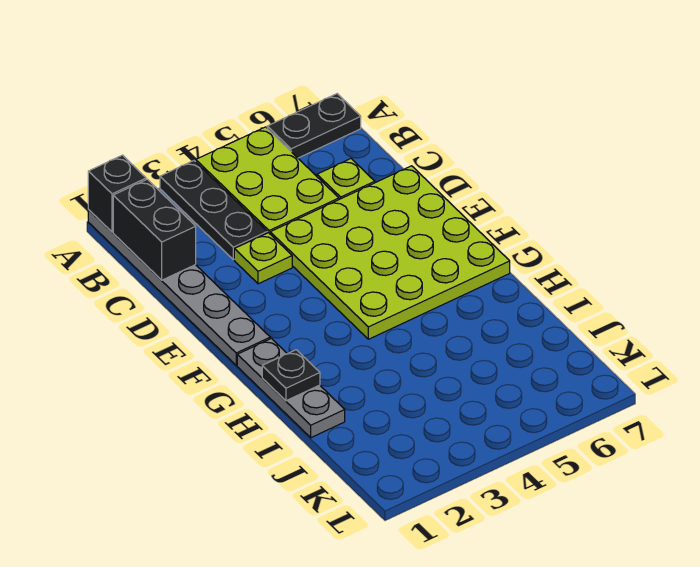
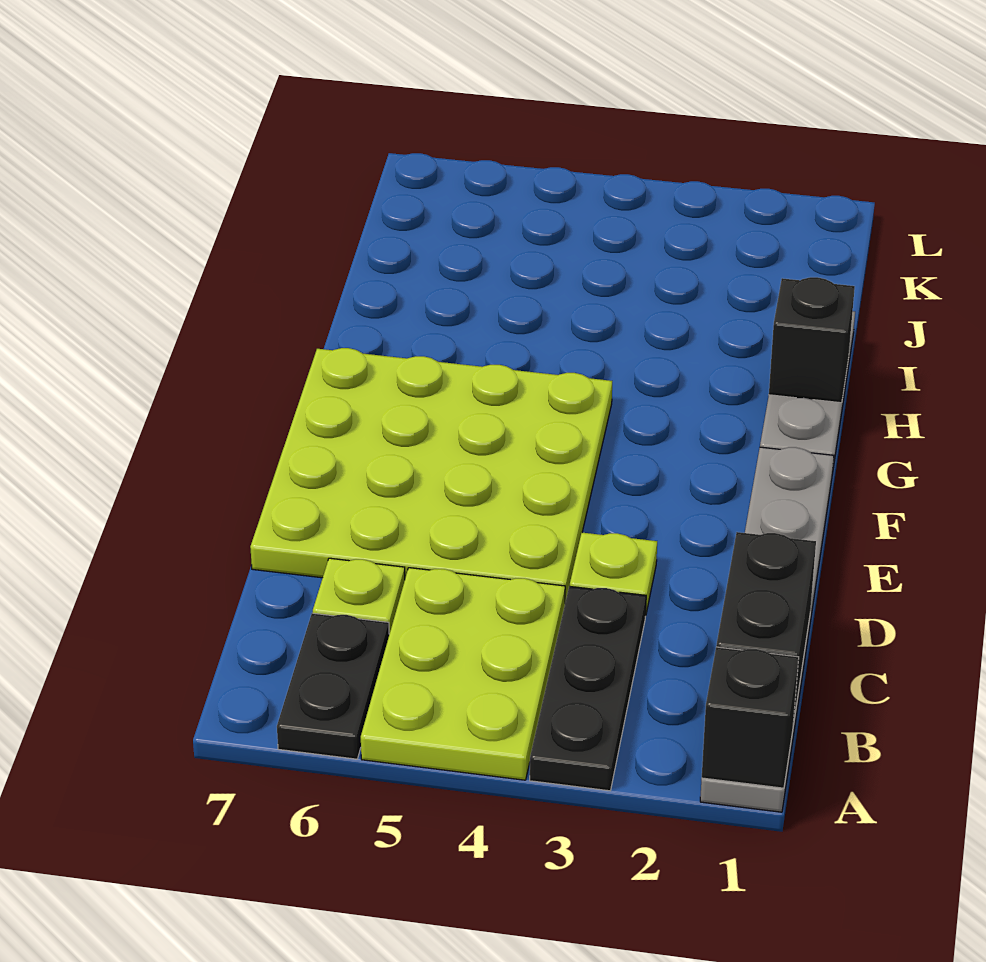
black 1x2 plate [267,94,361,158] -> black 1x2 plate turned to [277,613,389,759]
black 1x1 plate [262,350,320,401] -> black 1x1 brick [769,277,855,403]

